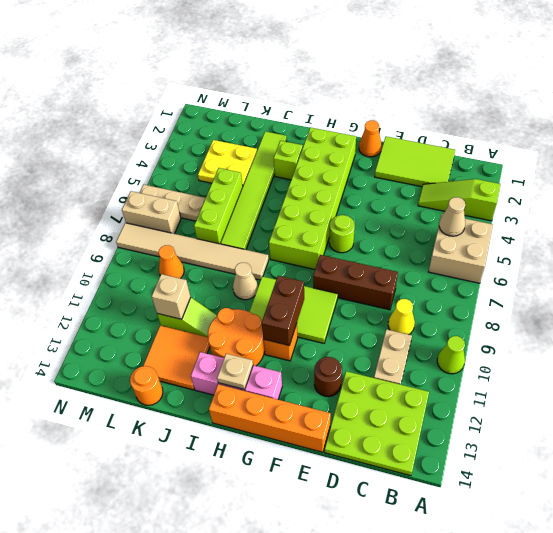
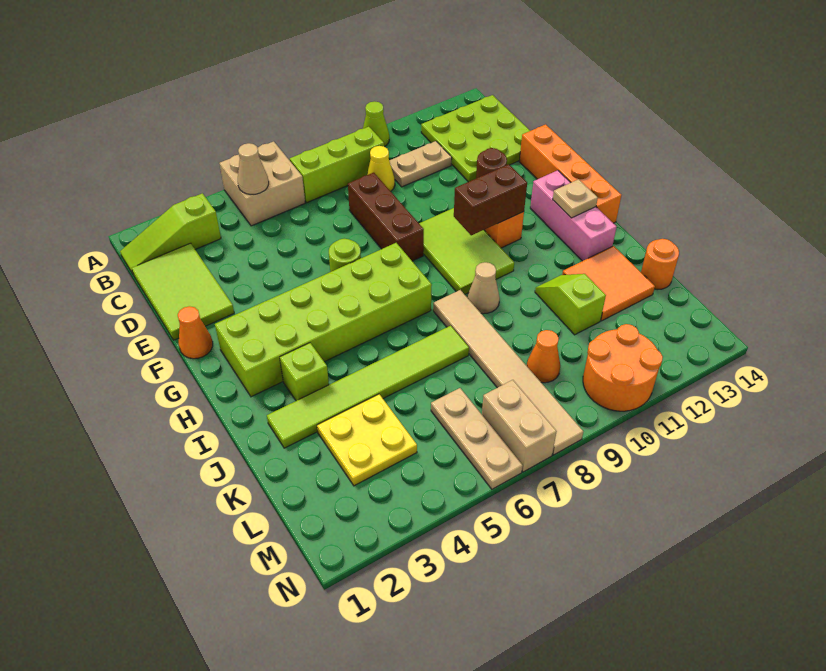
lime 1x3 slope [418,179,501,221] -> lime 1x3 slope turned to [120,193,221,274]
orange 2x2 round brick [208,308,265,366] -> orange 2x2 round brick moved to [583,324,663,411]
lime 1x3 brick [194,168,243,244] -> lime 1x3 brick moved to [290,127,384,202]
tan 1x1 brick [152,274,191,319] -> none

